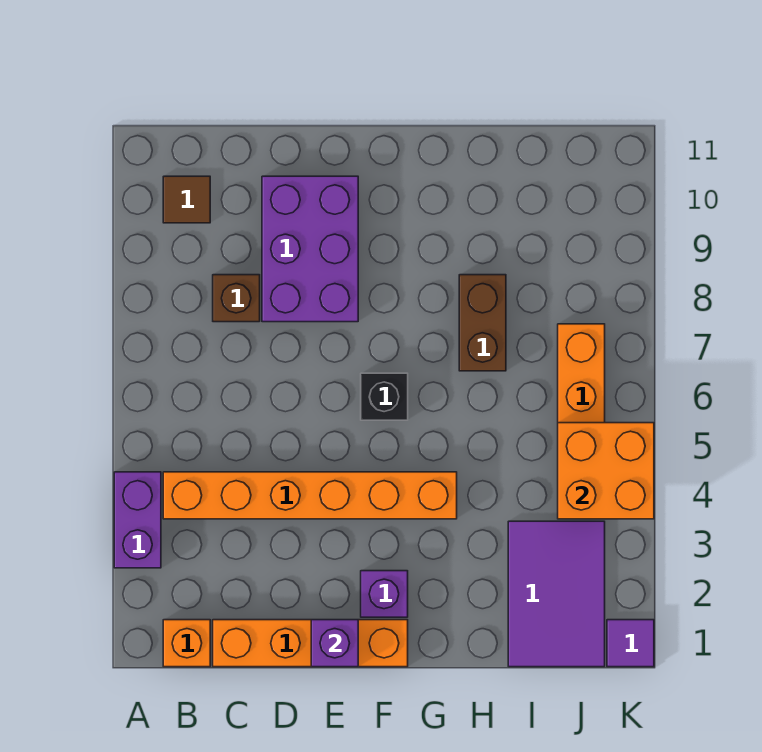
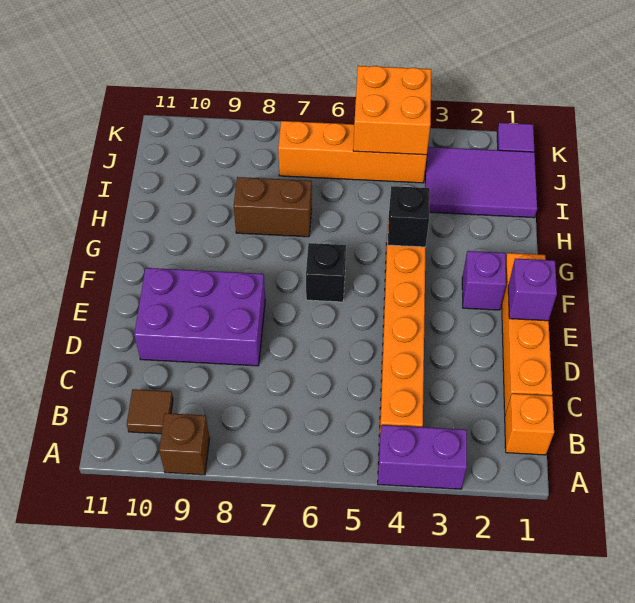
brown 1x1 brick [213,275,260,322] -> brown 1x1 brick moved to [159,413,210,475]
none -> black 1x1 brick [388,186,430,247]

